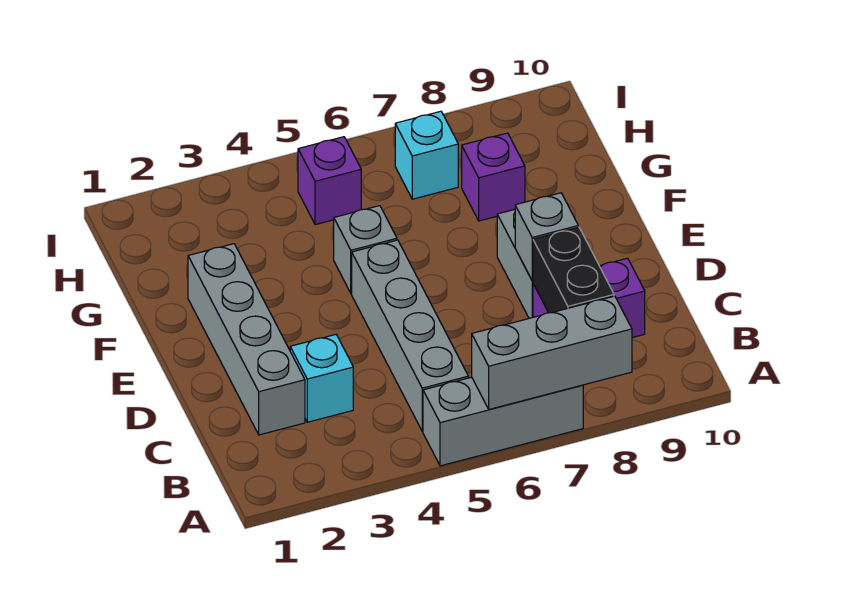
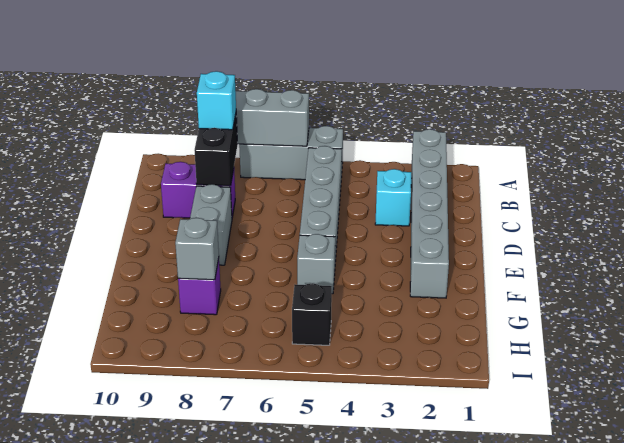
grey 1x4 brick [188,244,305,435] -> grey 1x6 brick [410,129,449,298]
grey 1x1 brick [515,193,578,281] -> grey 1x1 brick moved to [175,218,219,280]
purple 1x1 brick [298,137,361,225] -> black 1x1 brick [292,283,332,345]
cyan 1x1 brick [395,111,458,199] -> cyan 1x1 brick moved to [197,71,236,130]

